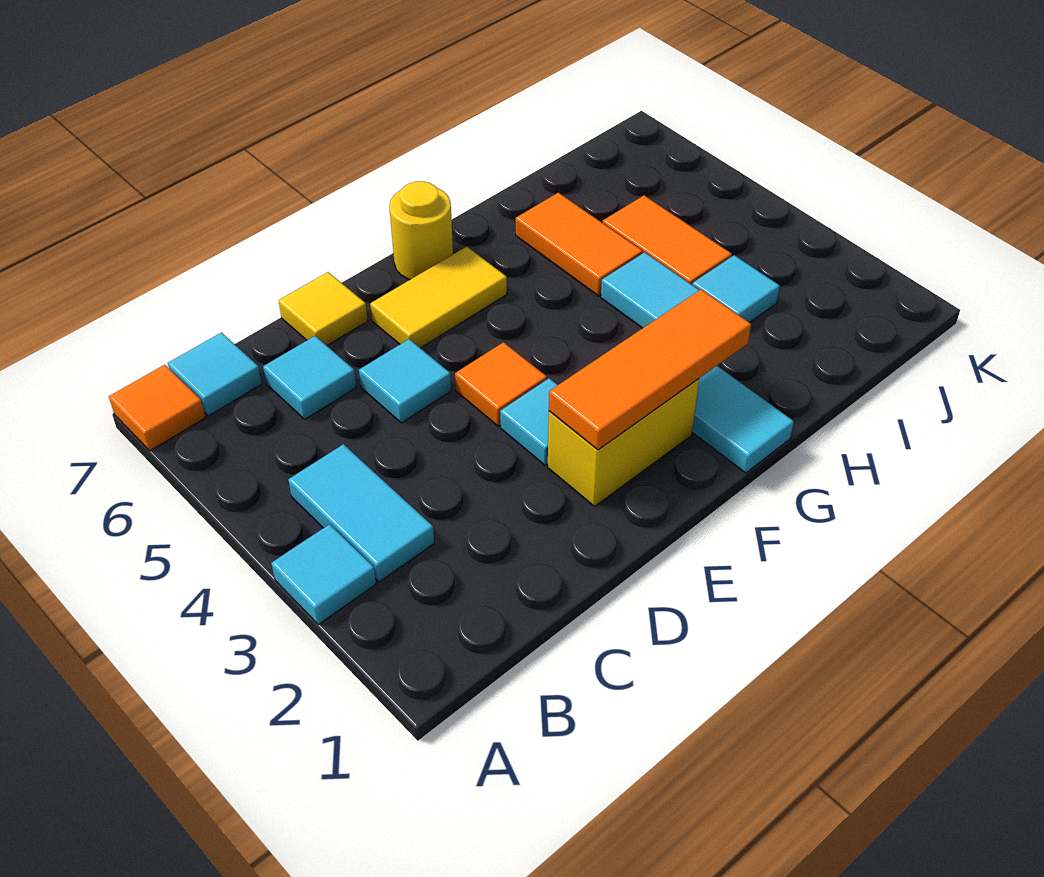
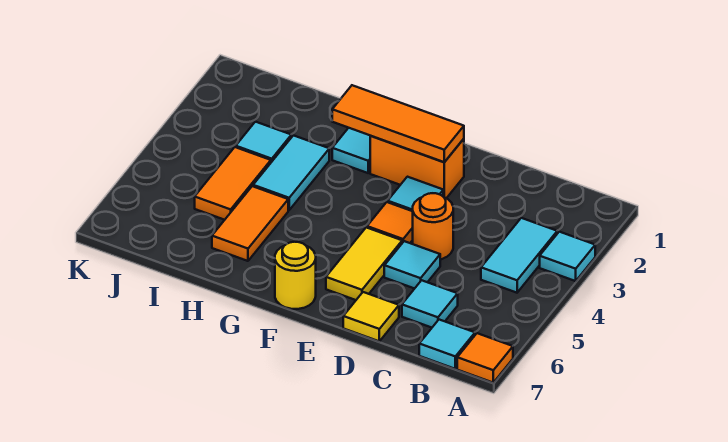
none -> orange 1x1 round brick [413,193,453,259]
yellow 1x2 brick [548,379,699,507] -> orange 1x2 brick [370,136,464,198]
yellow 1x2 tile [370,247,507,348] -> yellow 1x2 tile turned to [326,227,402,300]

